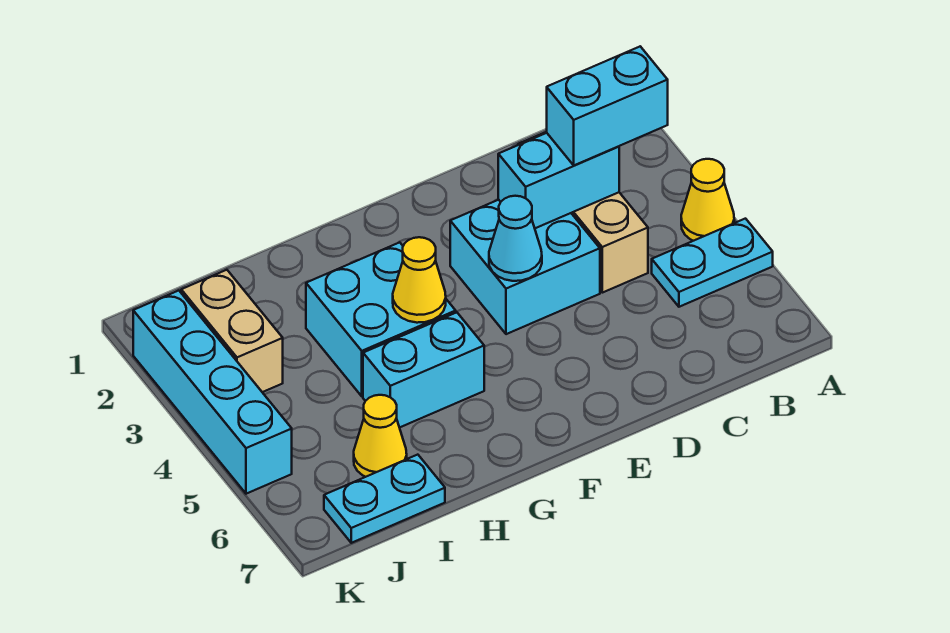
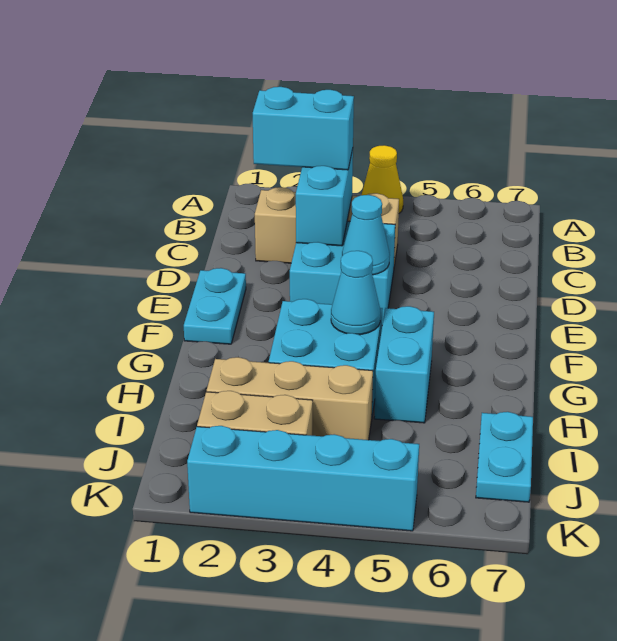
cyan 1x2 plate [652,219,773,307] -> cyan 1x2 plate moved to [184,268,246,344]
cyan 1x2 brick [547,46,668,165] -> cyan 1x2 brick turned to [253,87,354,170]
yellow 1x1 cone [393,237,446,323] -> cyan 1x1 cone [331,251,381,335]
none -> tan 1x3 brick [207,357,373,440]
yellow 1x1 cone [354,395,407,477] -> none

